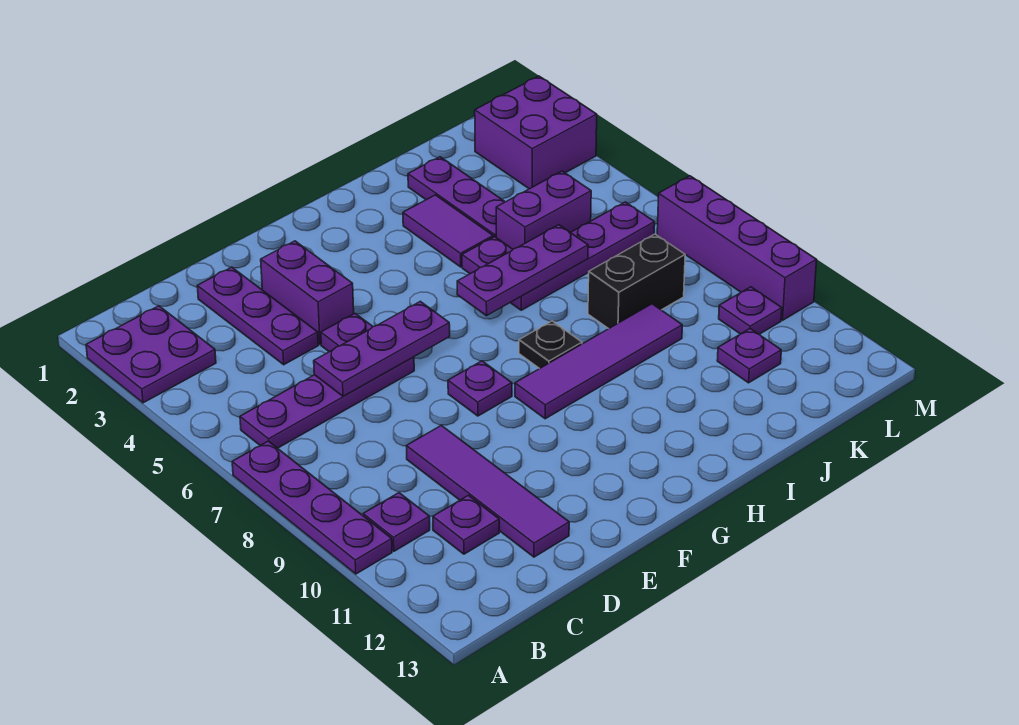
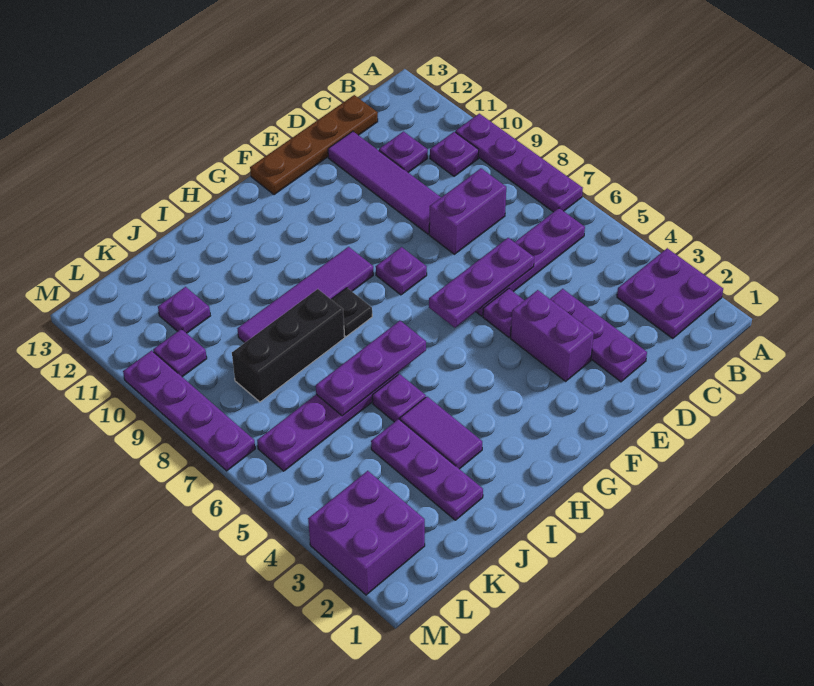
none -> brown 1x4 plate [250,95,378,195]
purple 1x2 brick [496,171,591,249] -> purple 1x2 brick moved to [429,168,506,254]
black 1x2 brick [588,234,685,329] -> black 1x3 brick [232,289,345,402]
purple 1x4 brick [657,176,817,320] -> purple 1x4 plate [123,350,255,471]

